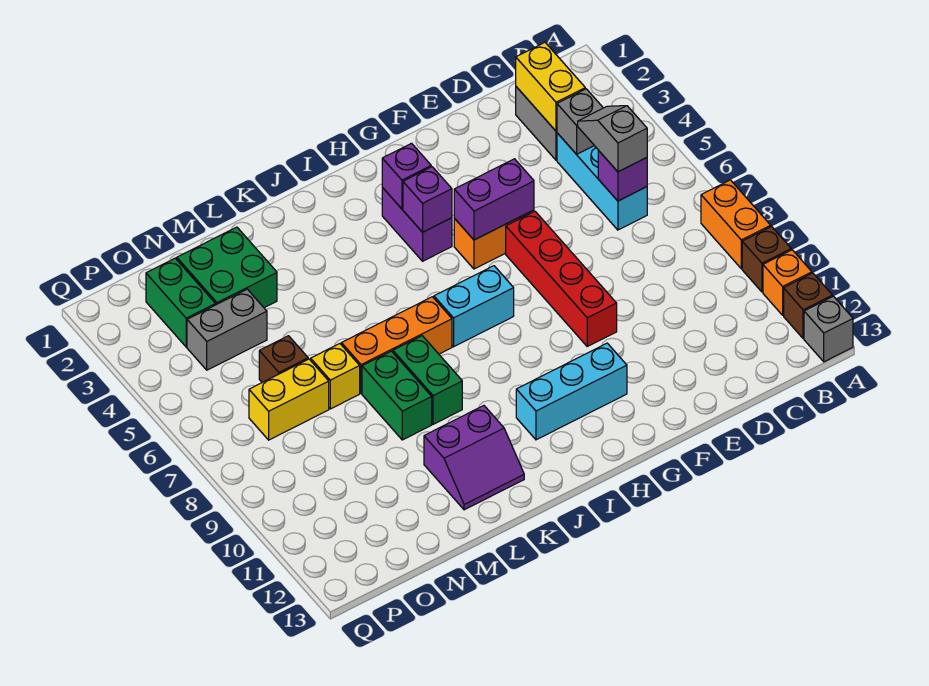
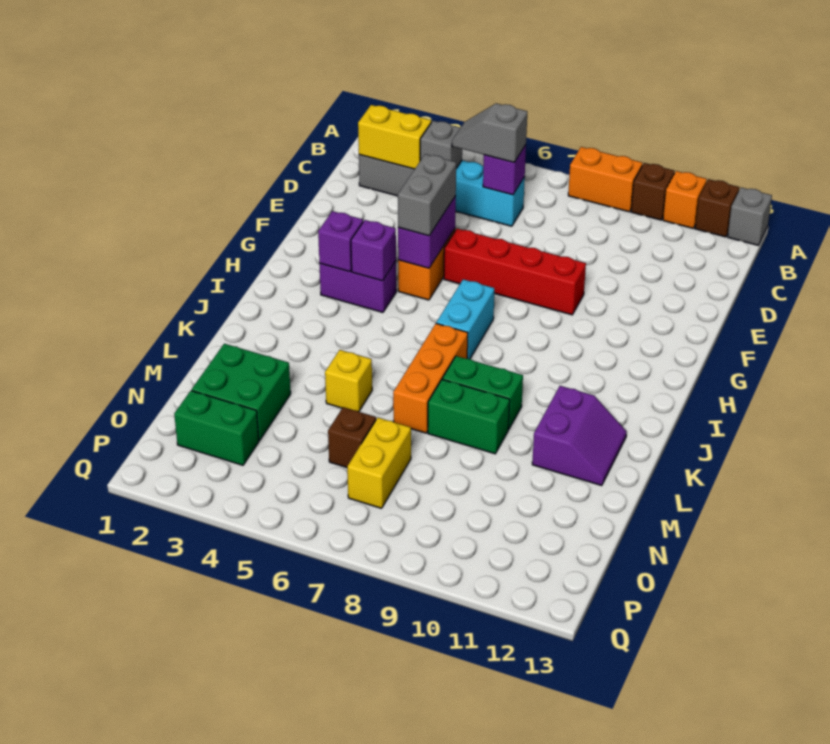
cyan 1x3 brick [516,343,627,440] -> none
yellow 1x1 brick [311,344,360,409] -> yellow 1x1 brick moved to [325,350,372,412]
grey 1x2 brick [187,289,267,370] -> grey 1x2 brick moved to [398,154,456,236]

